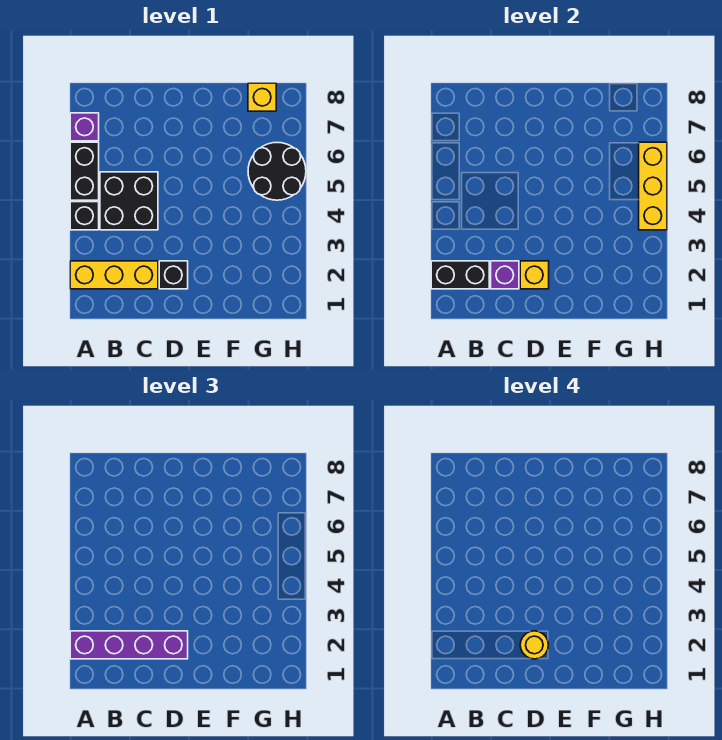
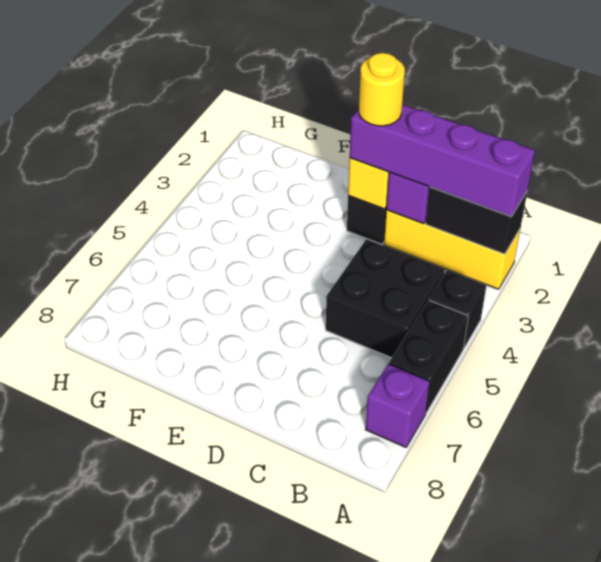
black 2x2 round brick [248,142,306,200] -> none
yellow 1x1 brick [248,83,276,111] -> none
yellow 1x3 brick [639,142,667,230] -> none

